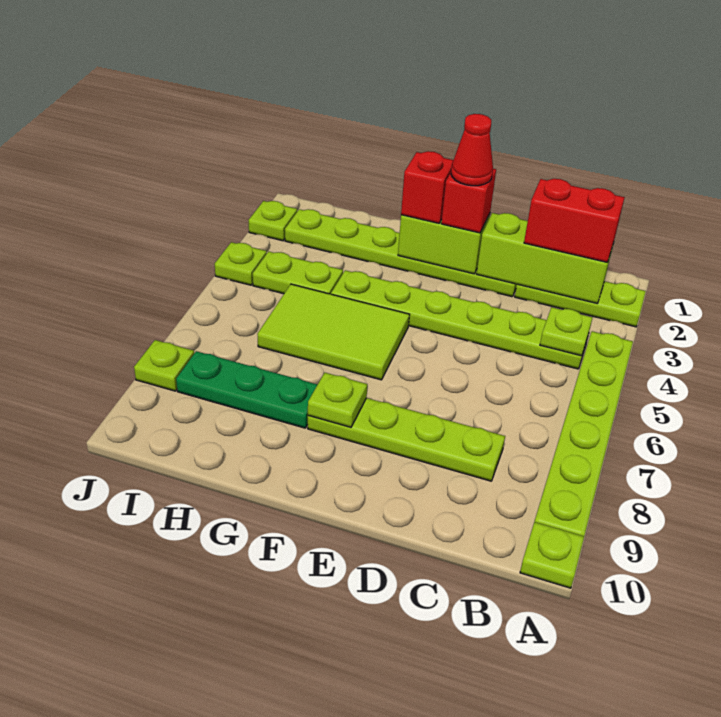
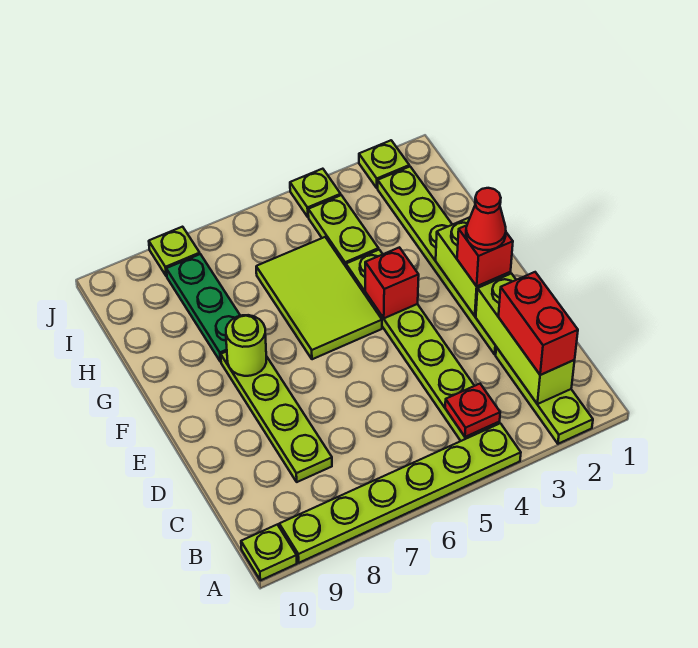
lime 1x1 plate [540,307,593,356] -> red 1x1 plate [445,384,500,437]
red 1x1 brick [401,151,453,223] -> red 1x1 brick moved to [365,247,419,318]
lime 1x1 plate [308,373,367,427] -> lime 1x1 round brick [226,315,266,376]

